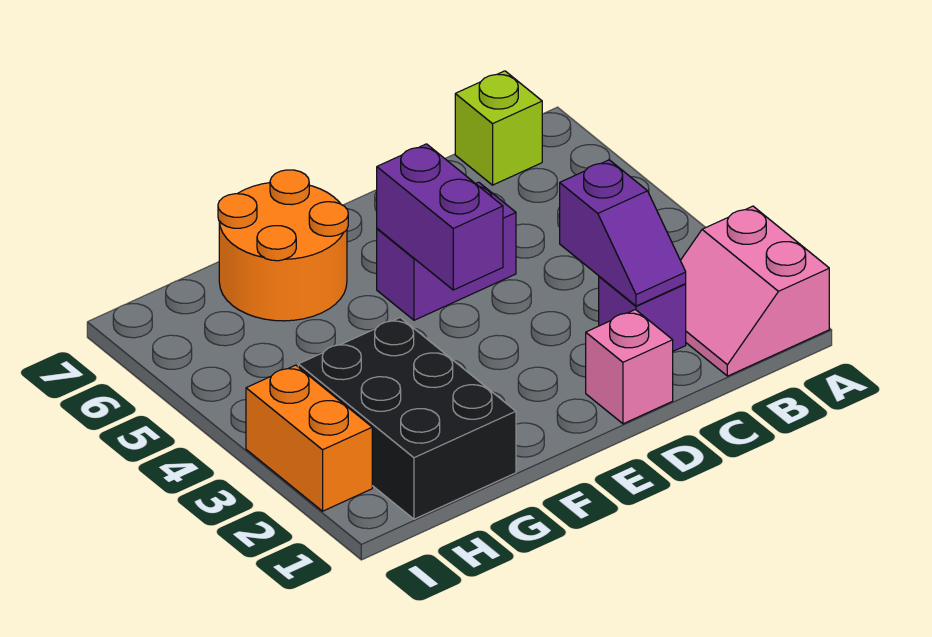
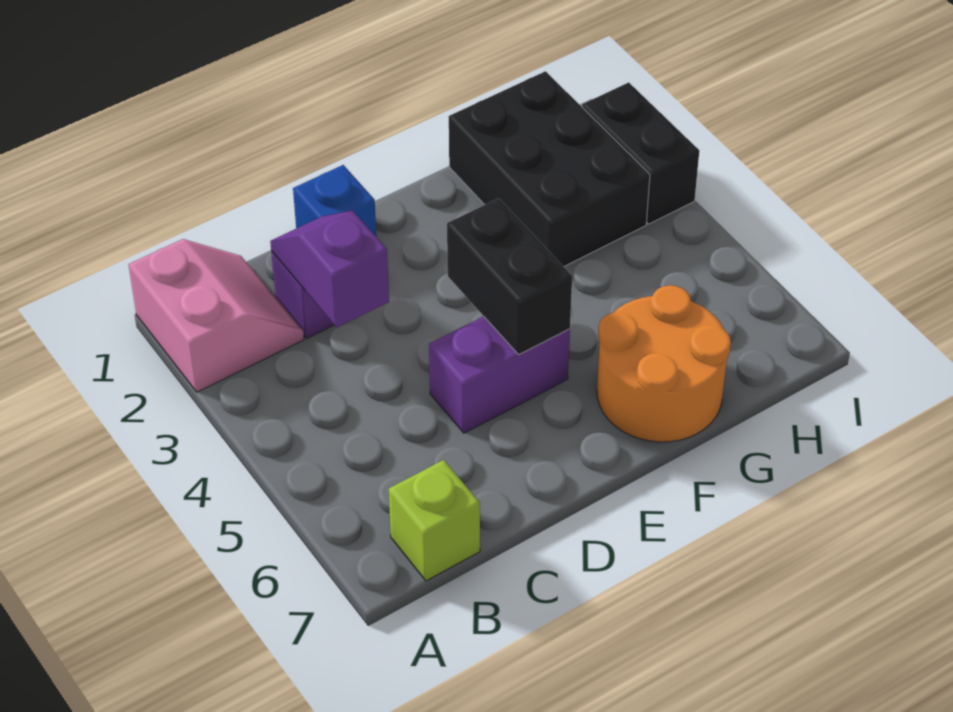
pink 1x1 brick [586,310,673,424] -> blue 1x1 brick [293,165,376,236]
purple 1x2 brick [377,144,503,290] -> black 1x2 brick [447,198,572,354]
orange 1x2 brick [246,365,372,511] -> black 1x2 brick [582,82,699,224]

